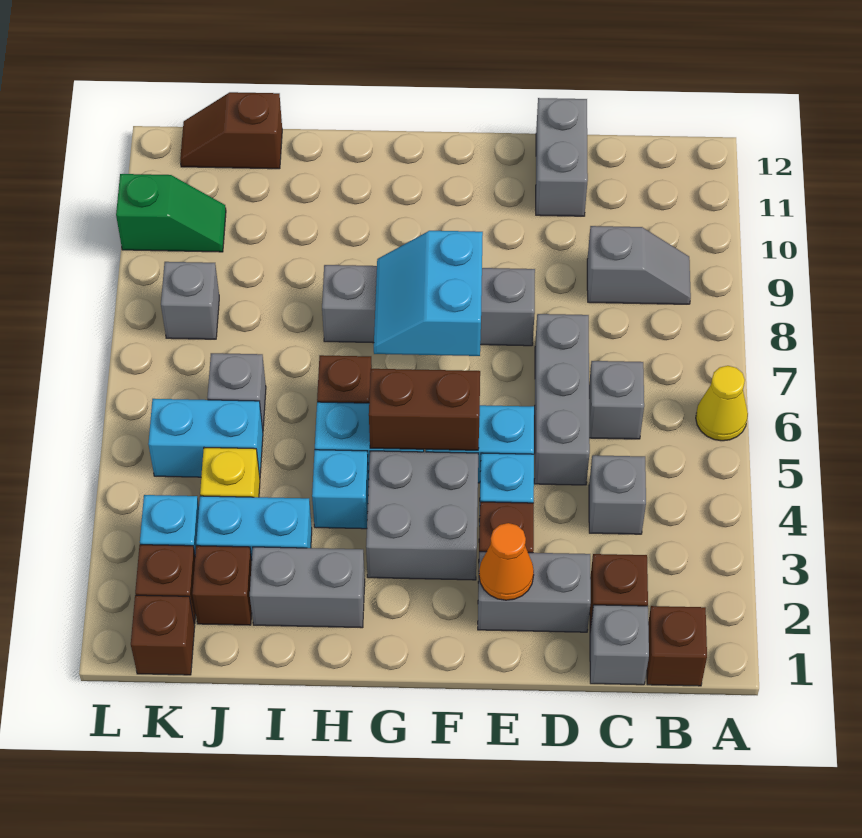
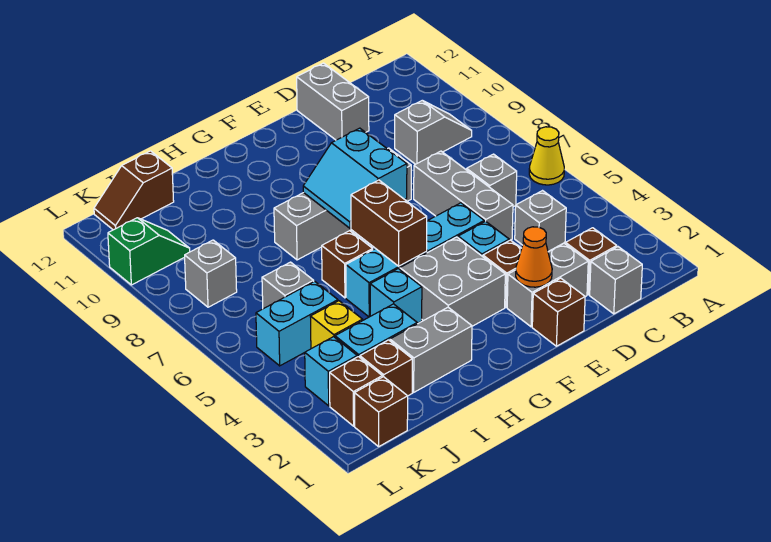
brown 1x1 brick [647,606,707,686] -> brown 1x1 brick moved to [532,278,585,346]
brown 1x2 brick [369,369,480,450] -> brown 1x2 brick turned to [351,180,427,266]

